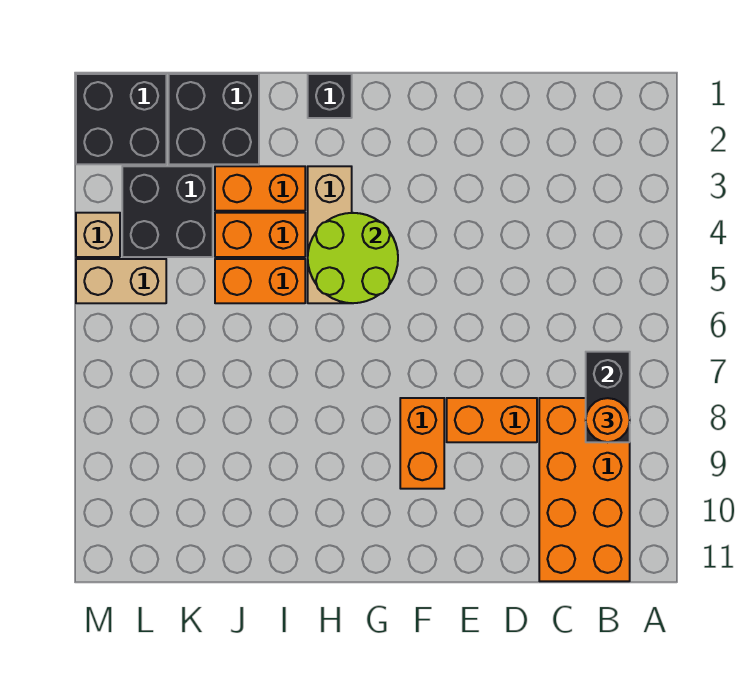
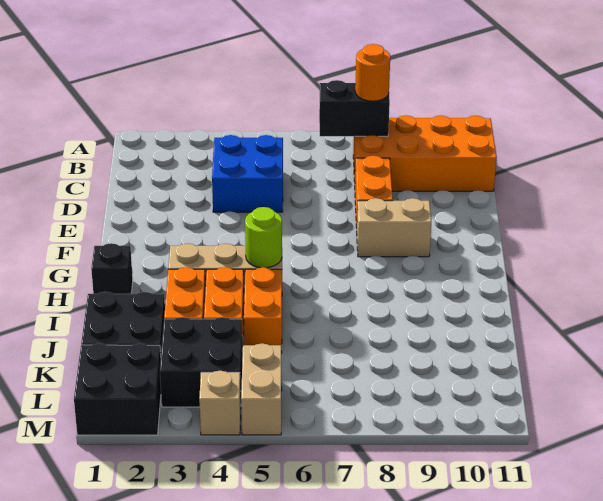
none -> blue 2x2 brick [212,135,283,212]
orange 1x2 brick [400,398,444,489] -> tan 1x2 brick [357,198,431,257]
lime 2x2 round brick [308,213,398,303] -> lime 1x1 round brick [245,207,282,268]

